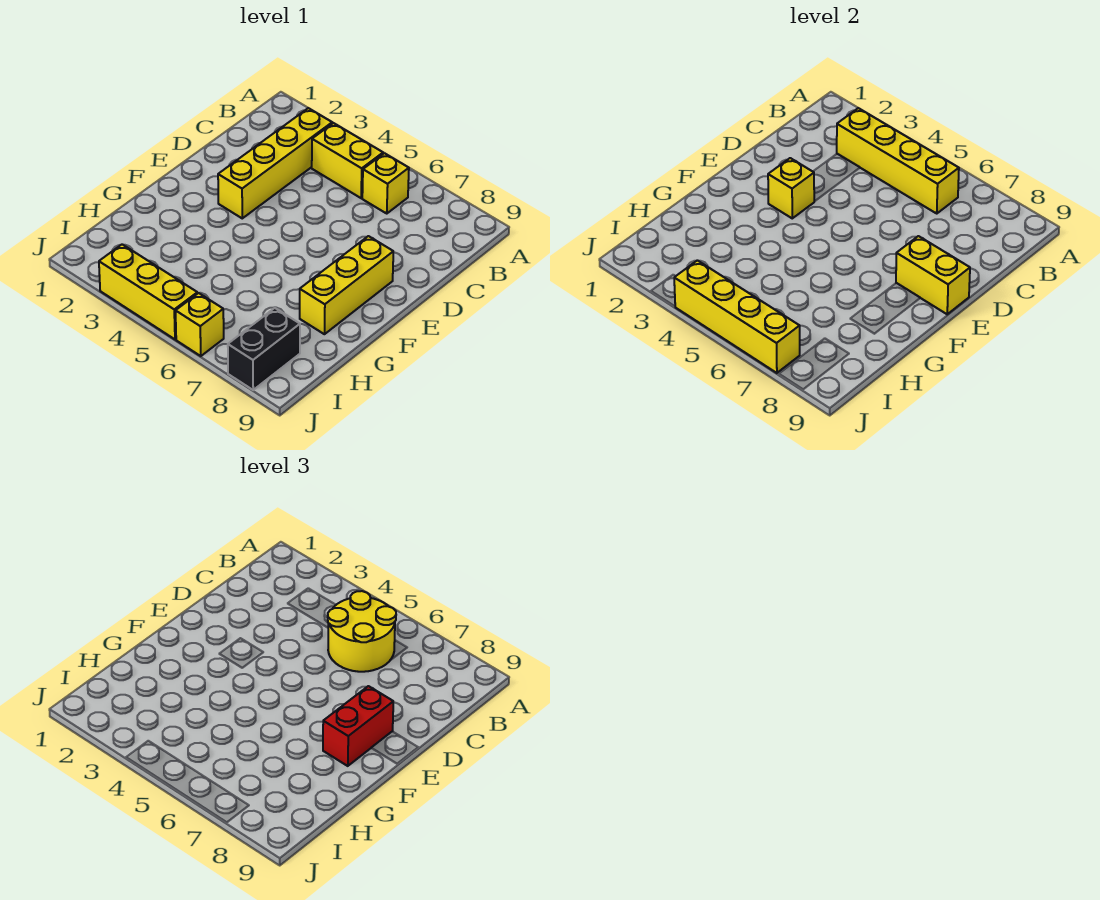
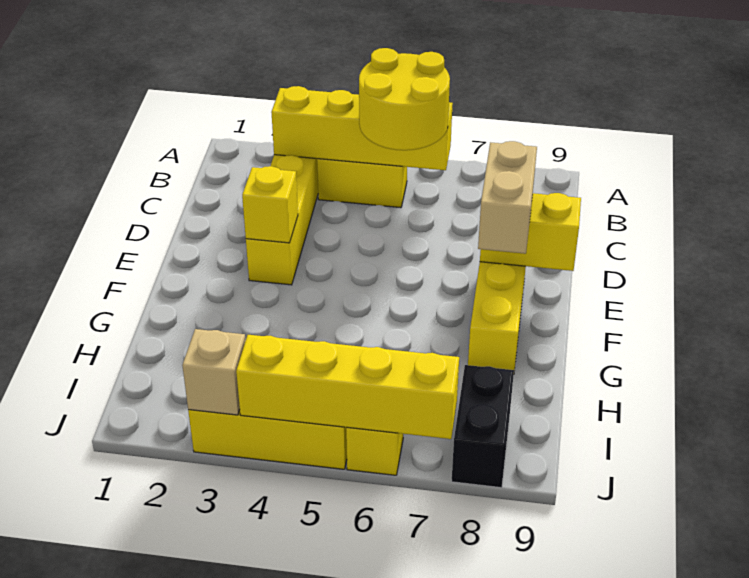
yellow 1x1 brick [362,153,409,213] -> none
red 1x2 brick [323,686,393,766] -> tan 1x2 brick [478,141,537,254]
none -> tan 1x1 brick [182,329,246,415]

